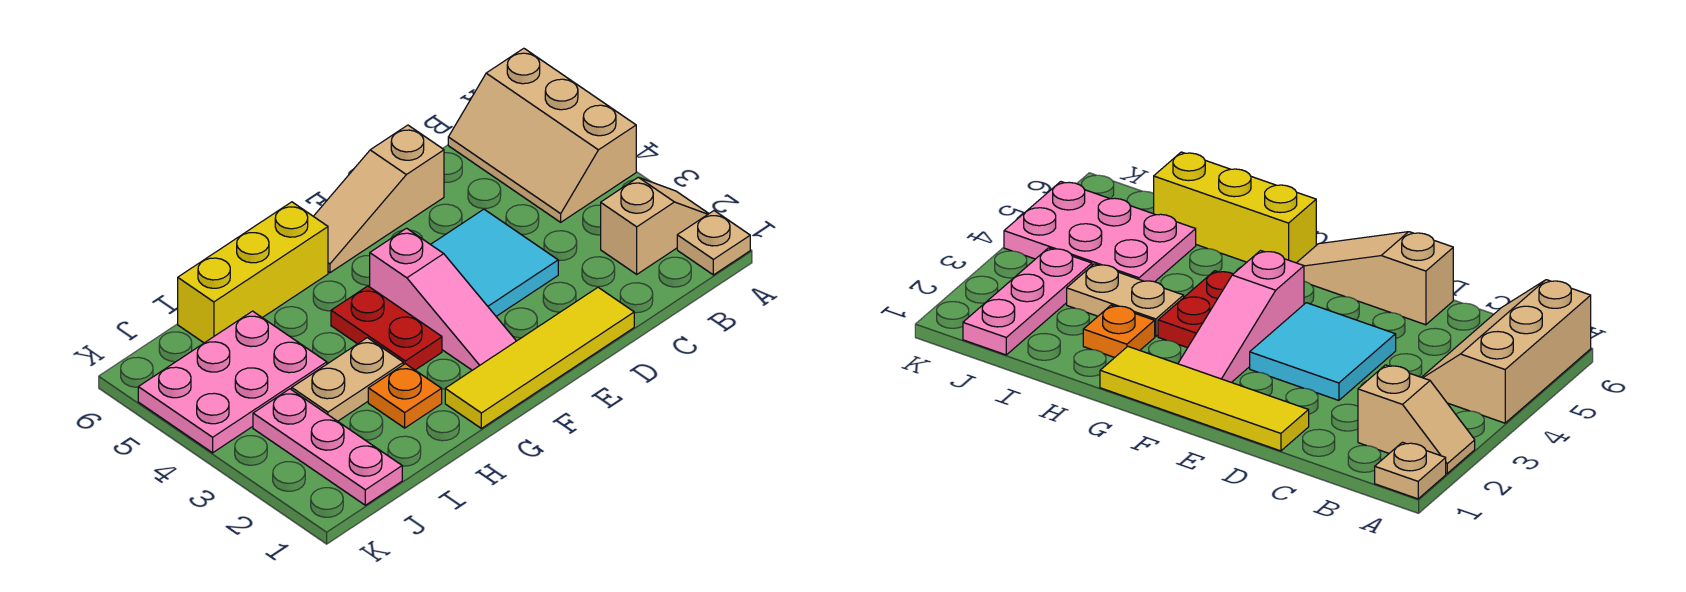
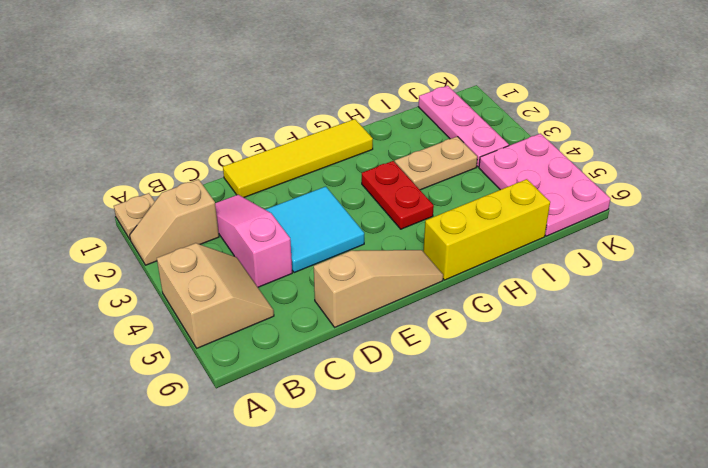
tan 2x3 slope [448,48,636,222] -> tan 2x2 slope [157,243,274,348]
pink 1x3 slope [370,228,516,370] -> pink 1x3 slope moved to [215,195,292,287]
orange 1x1 plate [368,364,442,428] -> none
pink 2x3 plate [138,311,327,453] -> pink 2x3 plate turned to [479,134,610,236]

